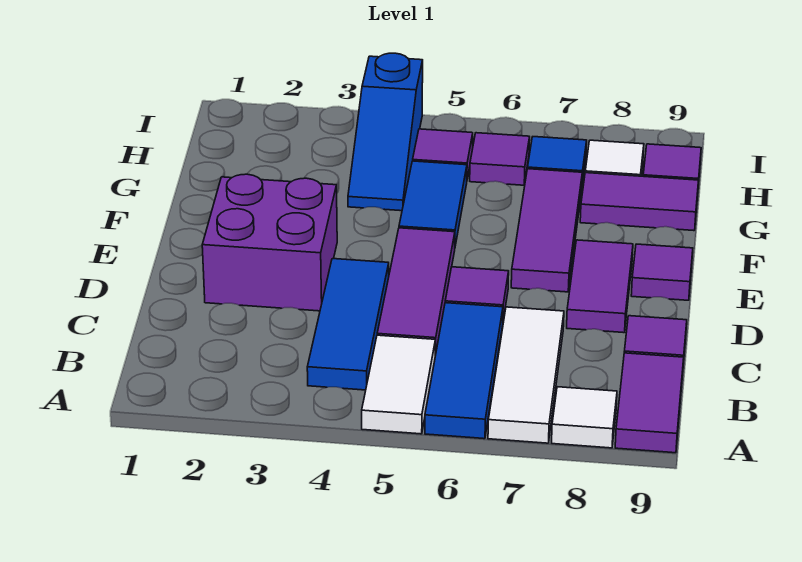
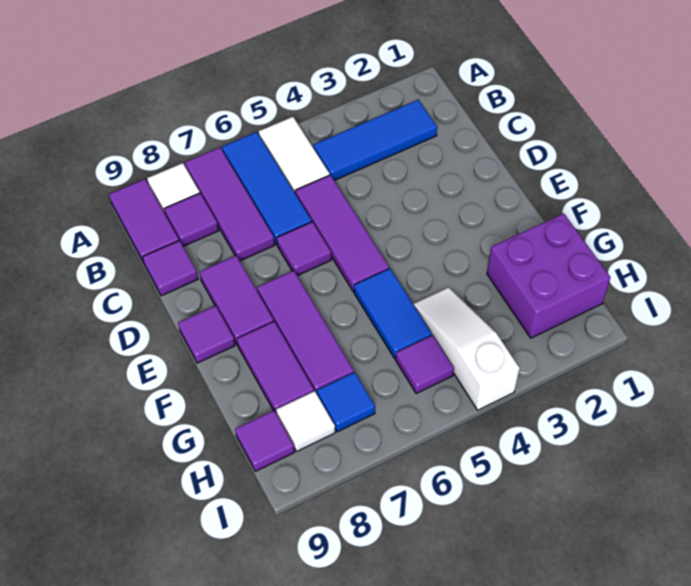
white 1x3 tile [488,307,564,443] -> purple 1x3 tile [185,148,275,261]
blue 1x3 tile [307,259,389,390] -> blue 1x3 tile turned to [313,100,437,181]
purple 2x2 brick [202,174,337,311] -> purple 2x2 brick moved to [487,213,610,338]
blue 1x3 slope [348,53,423,211] -> white 1x3 slope [413,287,520,410]
purple 1x2 tile [580,173,699,231] -> purple 1x2 tile turned to [237,321,314,414]
purple 1x1 tile [470,133,530,185] -> purple 1x1 tile moved to [164,193,219,246]

